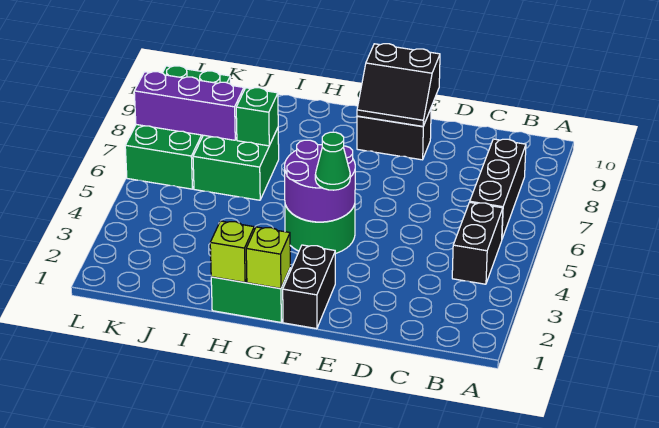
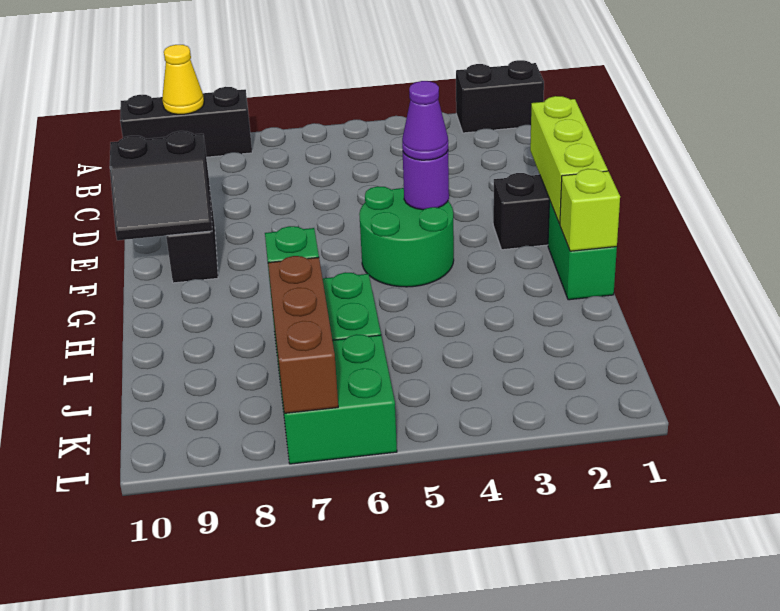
none -> yellow 1x1 cone [162,45,204,114]
black 1x2 brick [452,202,503,284] -> black 1x2 brick moved to [456,60,544,133]
black 1x3 brick [470,139,526,239] -> black 1x3 brick moved to [120,87,252,157]
black 2x2 slope [357,44,440,126] -> black 2x2 slope turned to [110,131,212,240]
purple 2x2 round brick [285,140,355,222] -> purple 1x1 round brick [403,151,449,210]
green 1x1 cone [315,132,350,190] -> purple 1x1 cone [402,81,448,160]
lime 1x1 brick [246,227,290,288] -> lime 1x3 brick [530,96,608,224]
purple 1x3 brick [134,72,244,140] -> brown 1x3 brick [268,256,338,413]
green 2x4 brick [125,66,230,189] -> green 2x2 brick [278,334,397,464]

